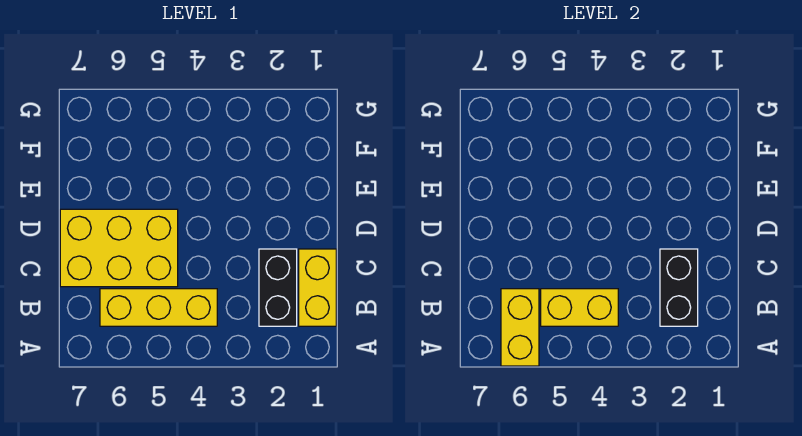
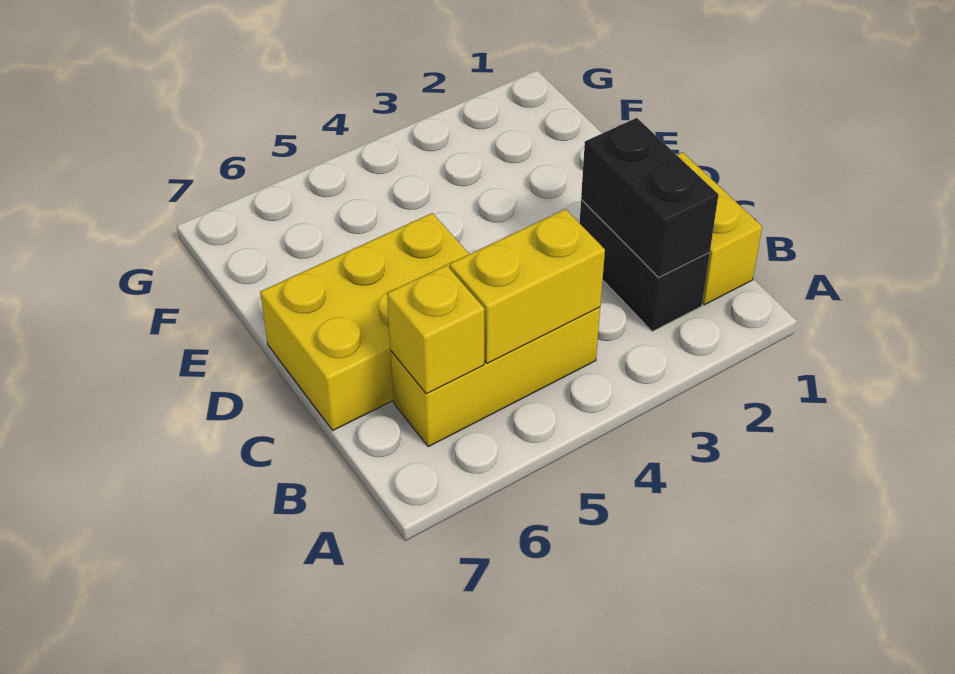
yellow 1x2 brick [501,289,539,366] -> yellow 1x1 brick [387,265,484,394]

